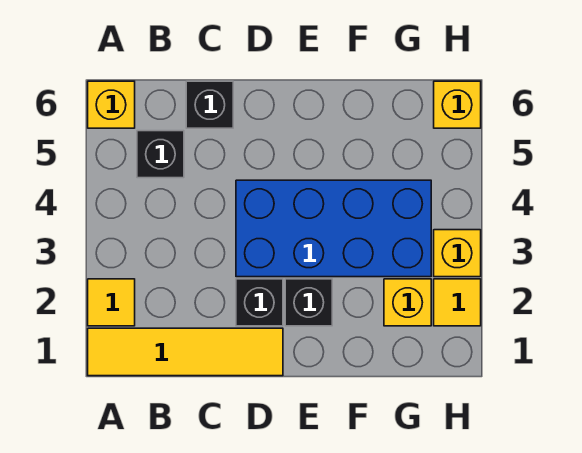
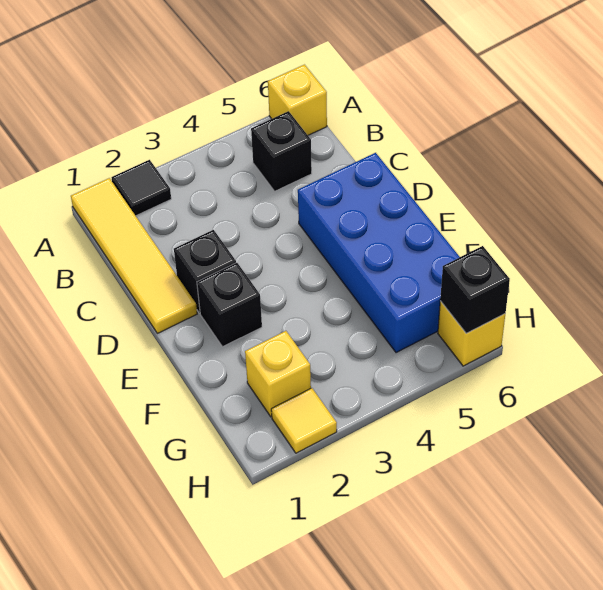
yellow 1x1 tile [88,279,135,326] -> black 1x1 tile [112,160,171,216]
black 1x1 brick [186,81,233,128] -> black 1x1 brick moved to [440,246,510,333]
blue 2x4 brick [236,180,431,277] -> blue 2x4 brick moved to [298,153,459,353]
yellow 1x1 brick [434,230,481,277] -> none

